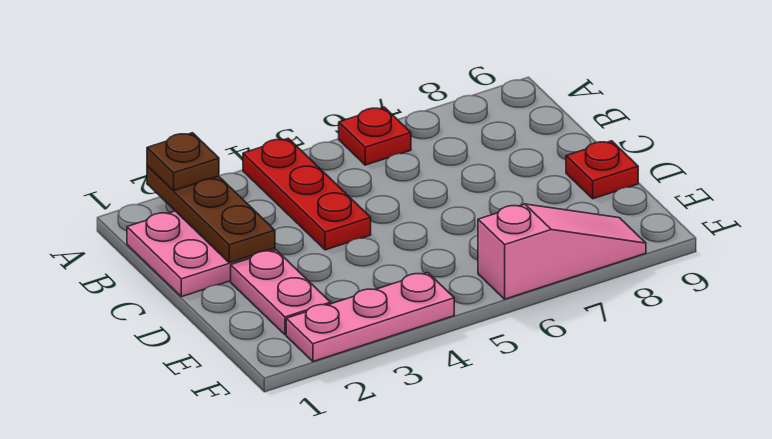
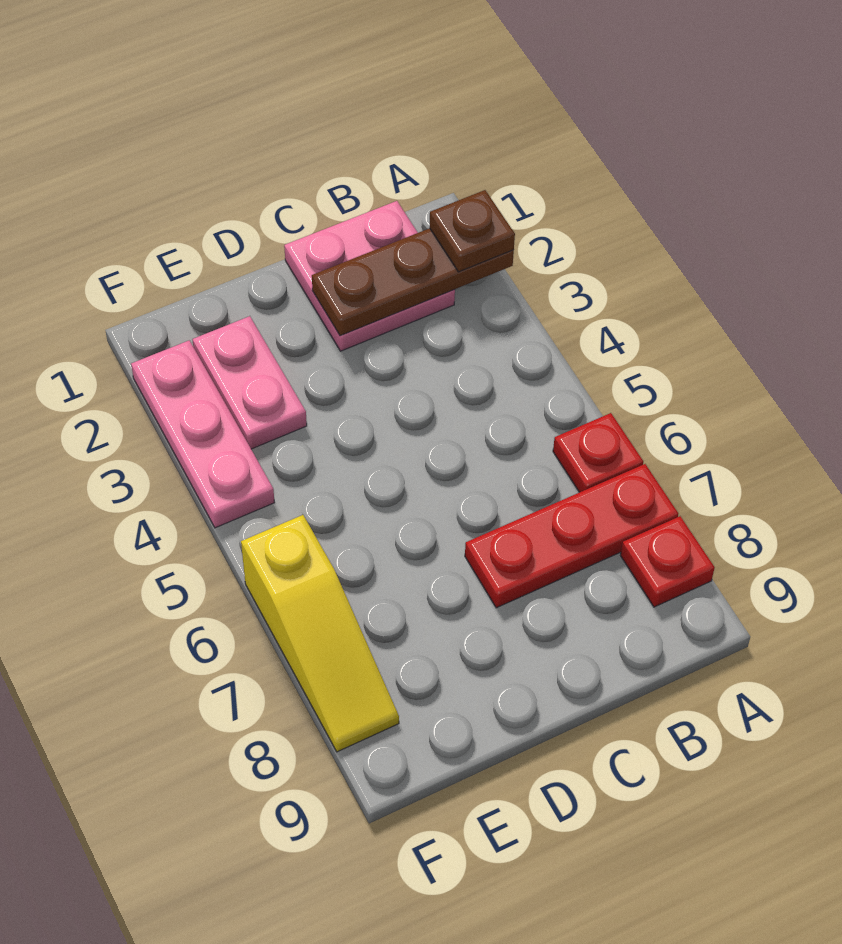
red 1x3 plate [243,138,371,250] -> red 1x3 plate moved to [465,464,678,608]
pink 1x2 plate [231,250,331,335] -> pink 1x2 plate turned to [193,316,307,449]
red 1x1 plate [566,141,638,199] -> red 1x1 plate moved to [621,516,715,607]
pink 1x3 slope [478,204,646,299] -> yellow 1x3 slope [241,515,399,752]

